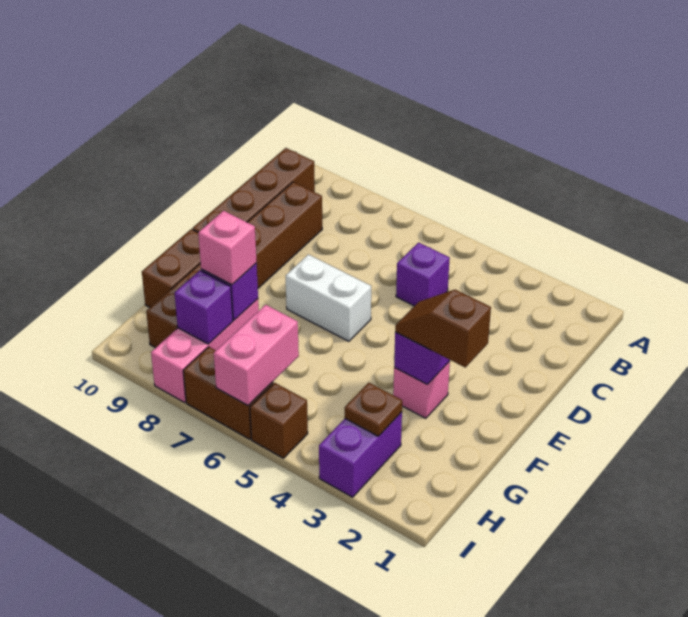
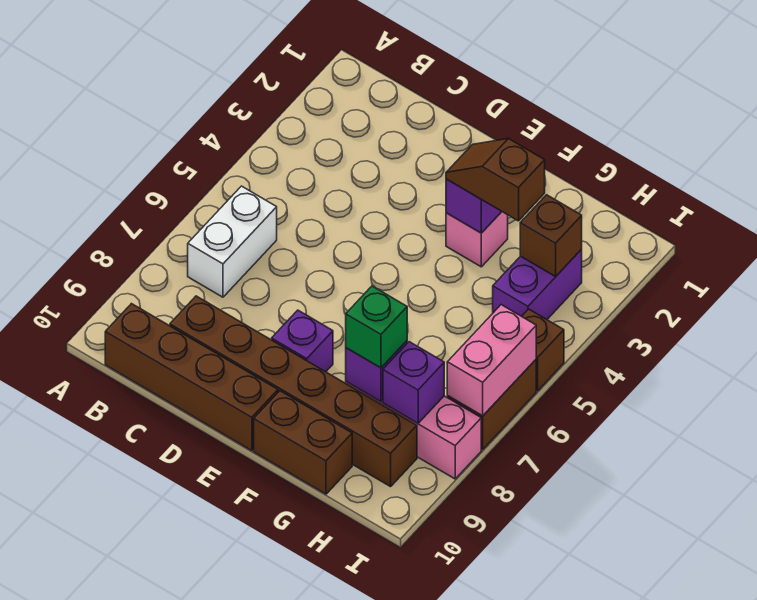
purple 1x1 brick [396,243,450,306] -> purple 1x1 brick moved to [272,310,333,372]
white 1x2 brick [286,254,371,341] -> white 1x2 brick moved to [188,186,277,297]
brown 1x2 slope [395,290,491,367] -> brown 1x2 slope turned to [446,139,545,221]
pink 1x1 brick [198,211,257,285] -> green 1x1 brick [346,286,407,368]
purple 1x2 brick [319,412,402,497] -> purple 1x2 brick turned to [493,249,582,319]
brown 1x1 plate [345,383,402,436] -> brown 1x1 brick [520,195,582,277]
pink 1x2 brick [214,305,299,405] -> pink 1x2 brick turned to [447,305,536,416]

